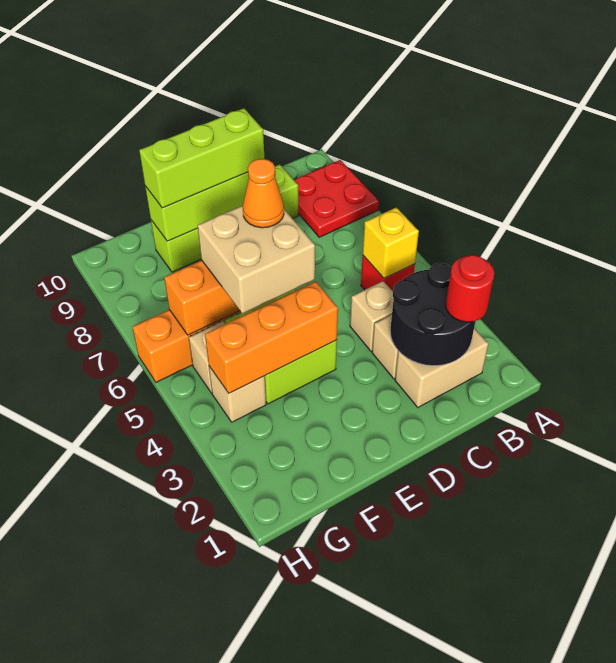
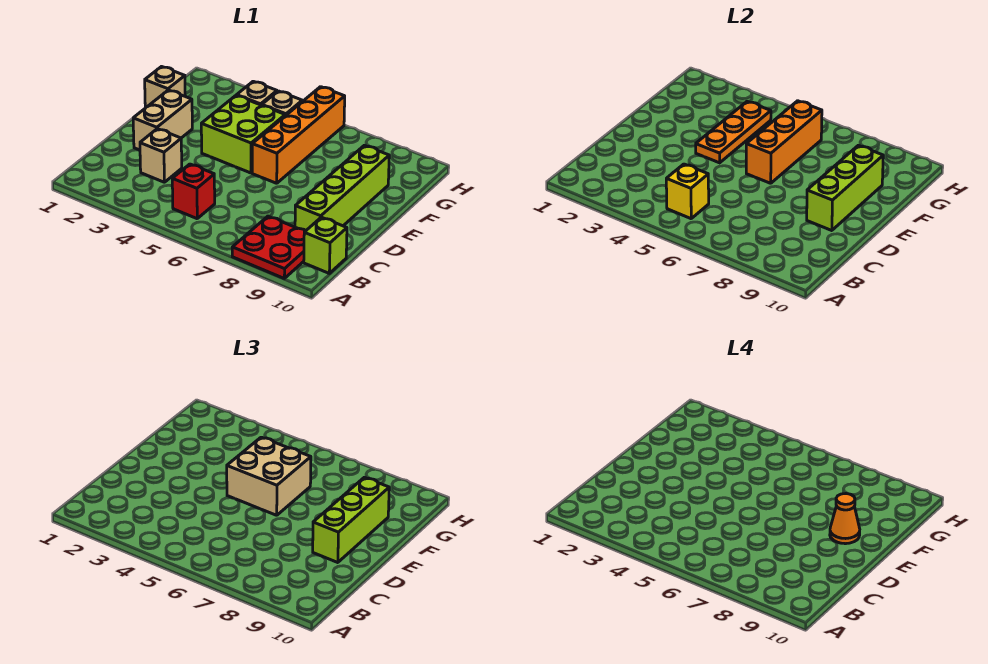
tan 1x2 brick [395,328,488,407] -> tan 1x2 brick moved to [133,90,192,150]
black 2x2 round brick [390,263,475,366] -> none
red 1x1 round brick [446,255,494,322] -> none
none -> lime 1x1 brick [304,217,347,273]
tan 1x1 brick [350,281,394,351] -> tan 1x1 brick moved to [145,67,185,108]
orange 1x3 brick [205,281,338,393] -> orange 1x3 plate [696,101,771,163]
orange 1x1 cone [243,159,284,228] -> orange 1x1 cone moved to [830,494,860,544]

